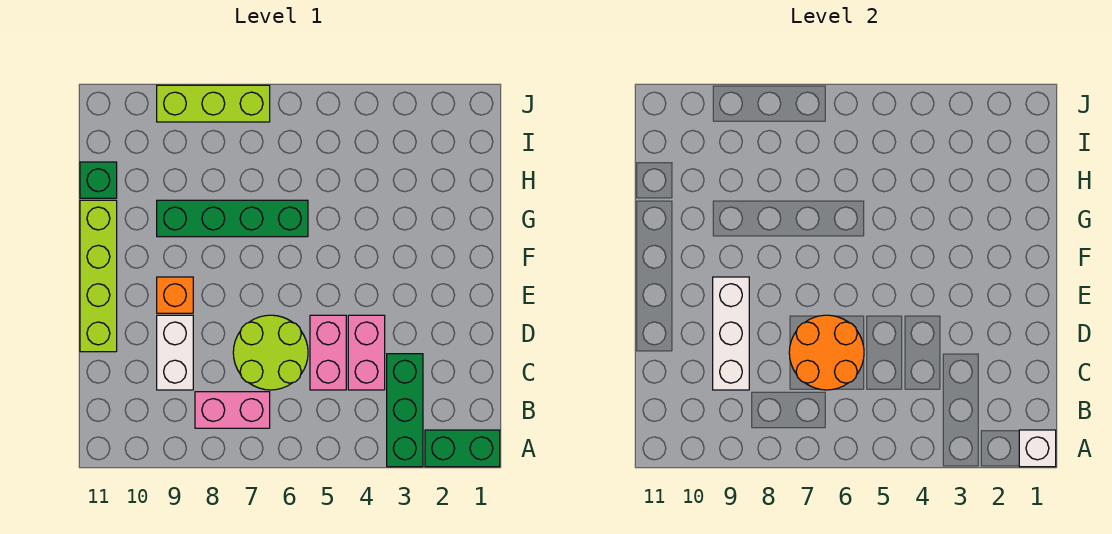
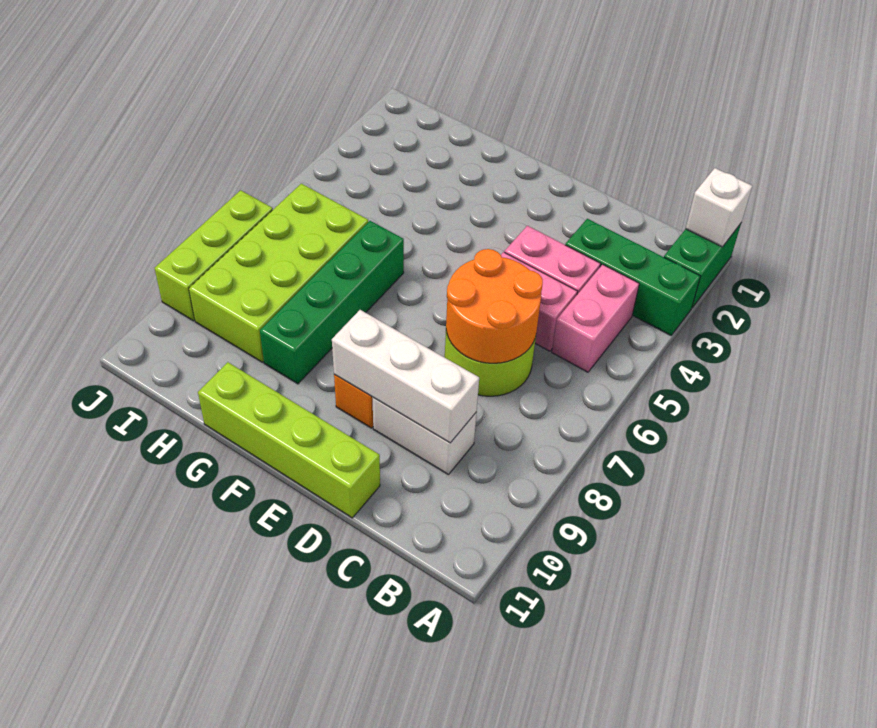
pink 1x2 brick [195,392,270,428] -> pink 1x2 brick moved to [552,264,639,372]
none -> lime 2x4 brick [189,184,368,362]
green 1x1 brick [80,162,117,198] -> none

